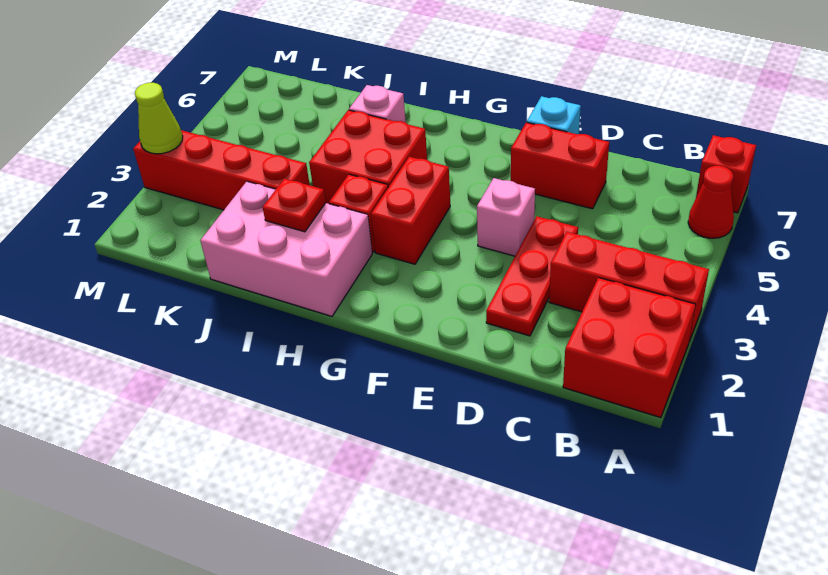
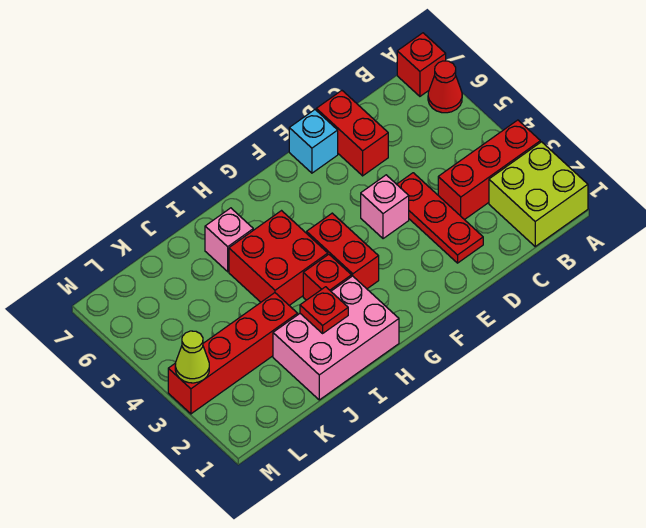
red 2x2 brick [563,278,696,418] -> lime 2x2 brick [489,142,588,246]
red 1x2 brick [511,122,609,209] -> red 1x2 brick turned to [316,91,388,176]

